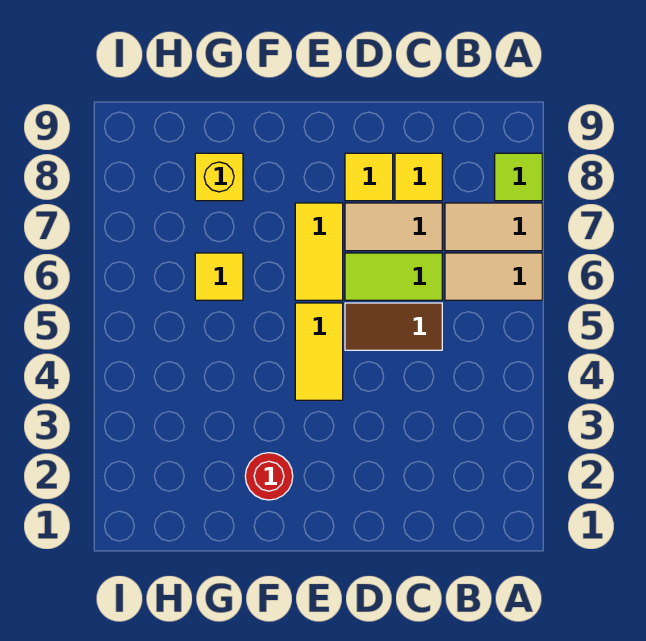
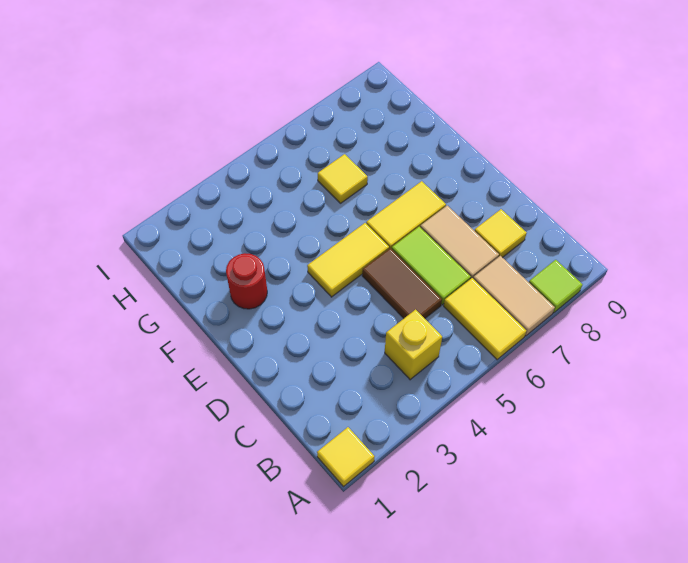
tan 1x2 tile [445,253,542,300] -> yellow 1x2 tile [444,278,526,360]
yellow 1x1 tile [345,153,393,201] -> yellow 1x1 tile moved to [317,427,375,487]
yellow 1x1 brick [195,153,243,201] -> yellow 1x1 brick moved to [385,309,442,380]

